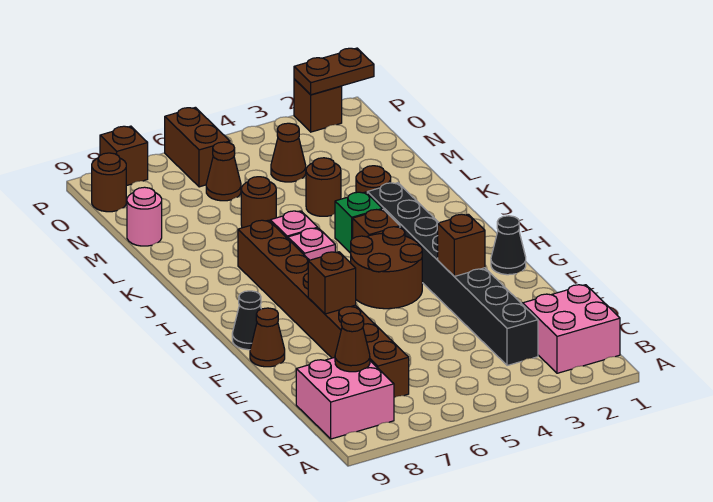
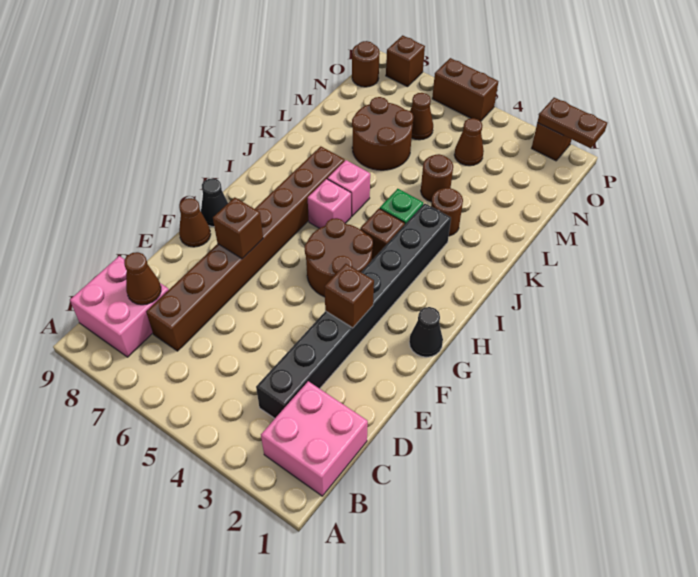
brown 1x1 round brick [241,177,276,228] -> brown 2x2 round brick [352,97,413,170]
pink 1x1 round brick [127,187,162,246] -> none
brown 1x2 brick [165,107,230,187] -> brown 1x2 brick turned to [432,58,498,121]

